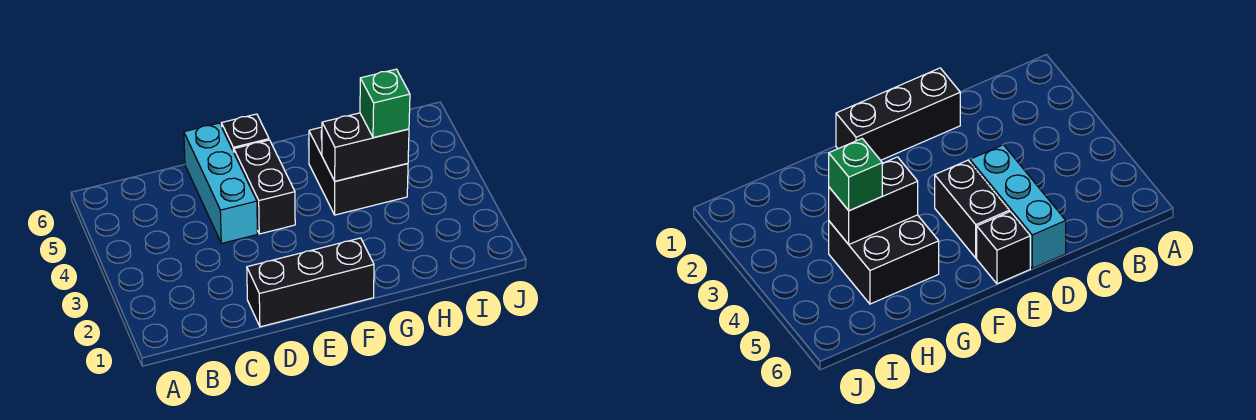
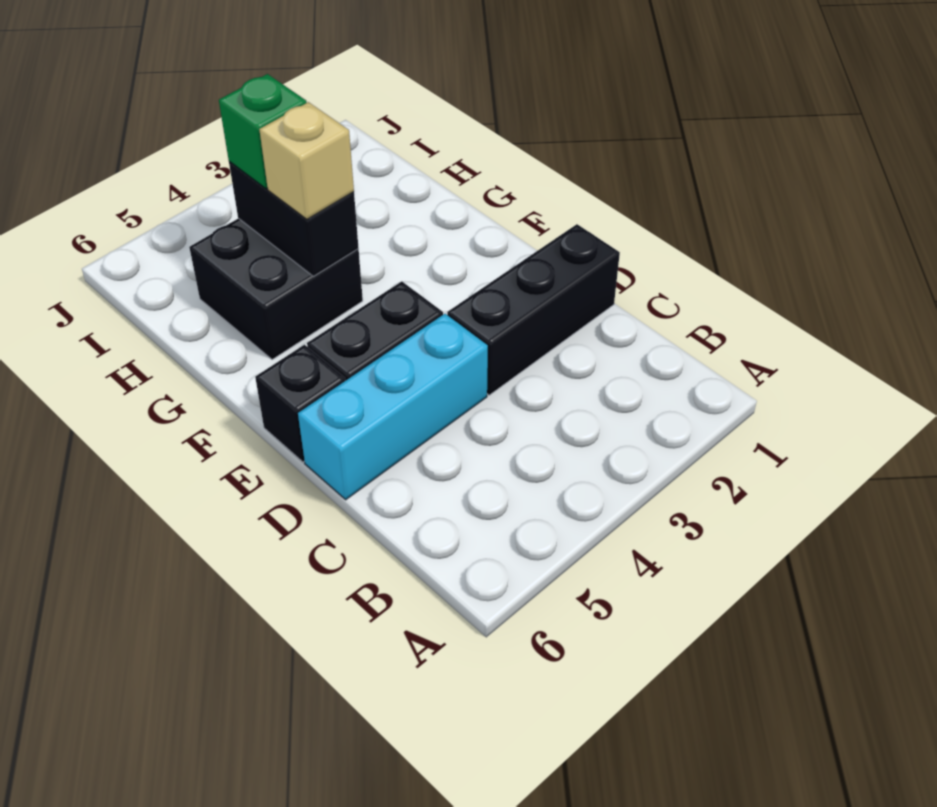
black 1x3 brick [247,238,374,327] -> black 1x3 brick turned to [447,224,620,395]
none -> tan 1x1 brick [259,102,354,219]

